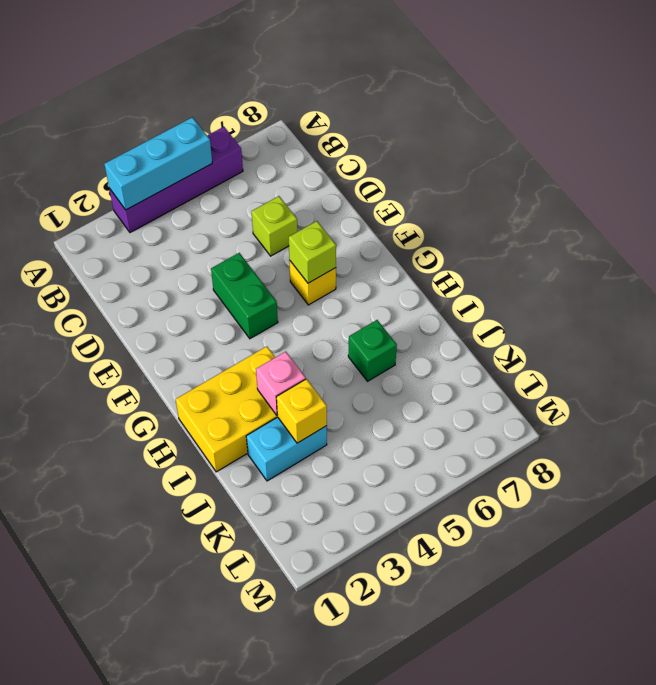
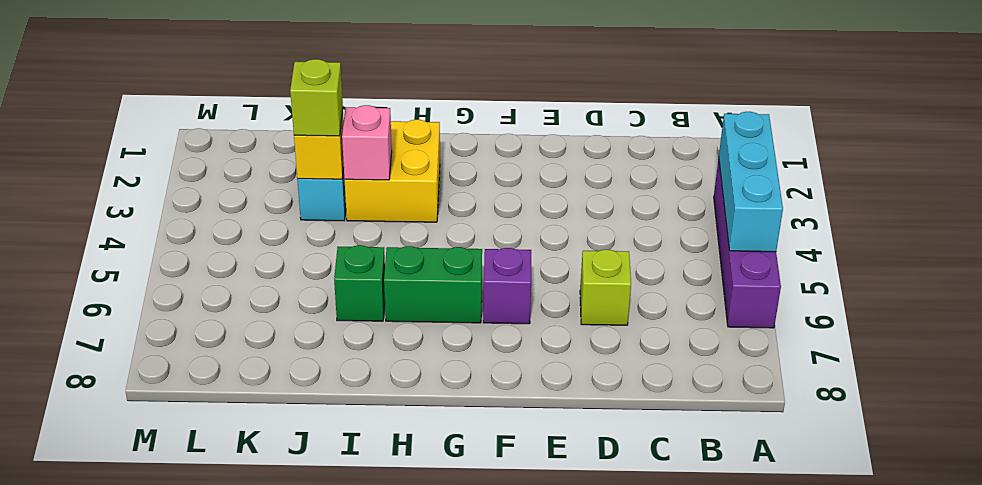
green 1x2 brick [211,253,278,339] -> green 1x2 brick moved to [384,246,482,323]
yellow 1x1 brick [289,260,336,305] -> purple 1x1 brick [483,248,531,324]
lime 1x1 brick [289,221,336,283] -> lime 1x1 brick moved to [290,59,343,136]
yellow 2x3 brick [175,346,278,472] -> yellow 2x2 brick [345,120,440,222]

